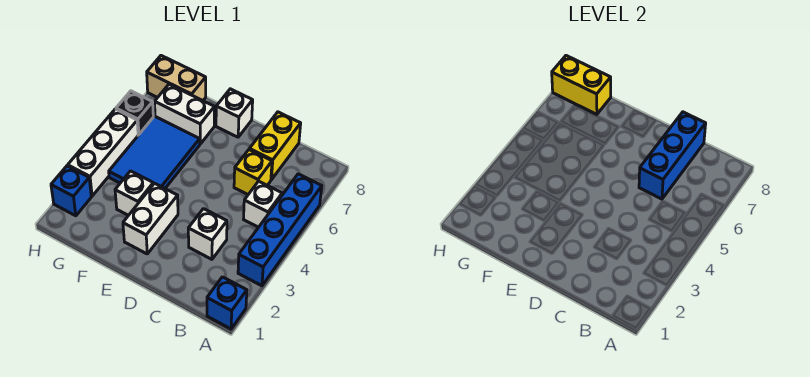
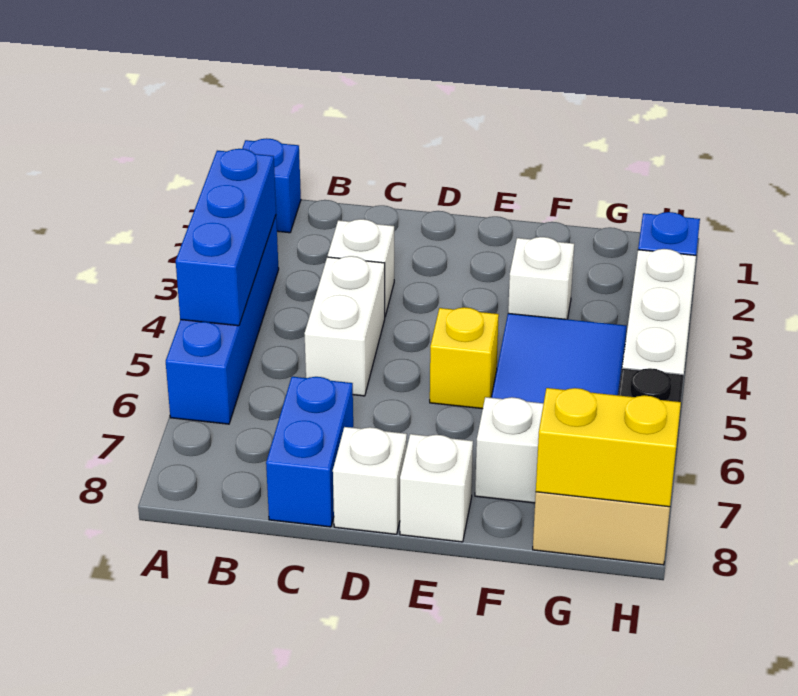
white 1x1 brick [244,181,282,227] -> white 1x1 brick moved to [333,427,407,534]
yellow 1x1 brick [234,150,272,194] -> yellow 1x1 brick moved to [430,307,499,409]
blue 1x3 brick [639,112,706,199] -> blue 1x3 brick moved to [176,149,276,326]
yellow 1x2 brick [249,112,301,180] -> blue 1x2 brick [266,377,353,527]
white 1x2 brick [123,183,178,254] -> white 1x2 brick moved to [304,256,385,396]

